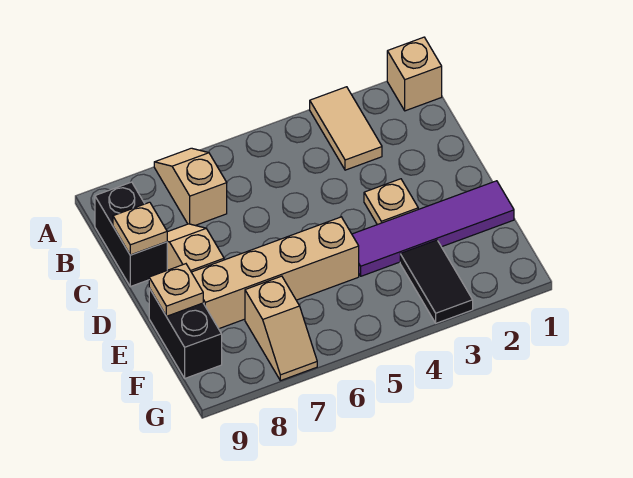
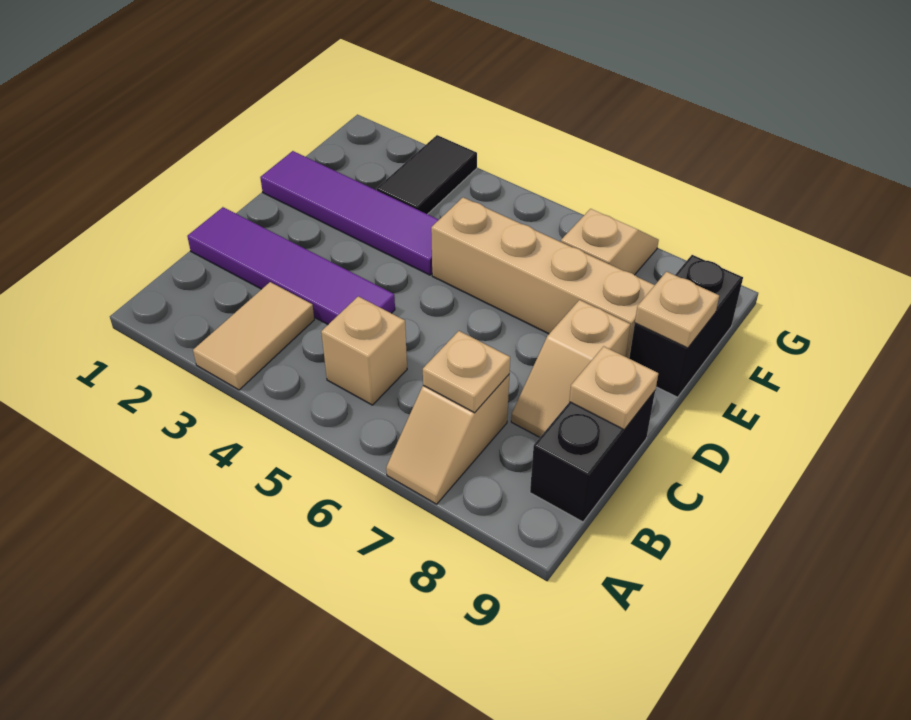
tan 1x1 brick [387,37,442,111] -> tan 1x1 brick moved to [321,296,407,405]
none -> purple 1x4 tile [187,207,395,324]
tan 1x1 plate [364,179,418,225] -> tan 1x1 plate moved to [423,331,510,413]

